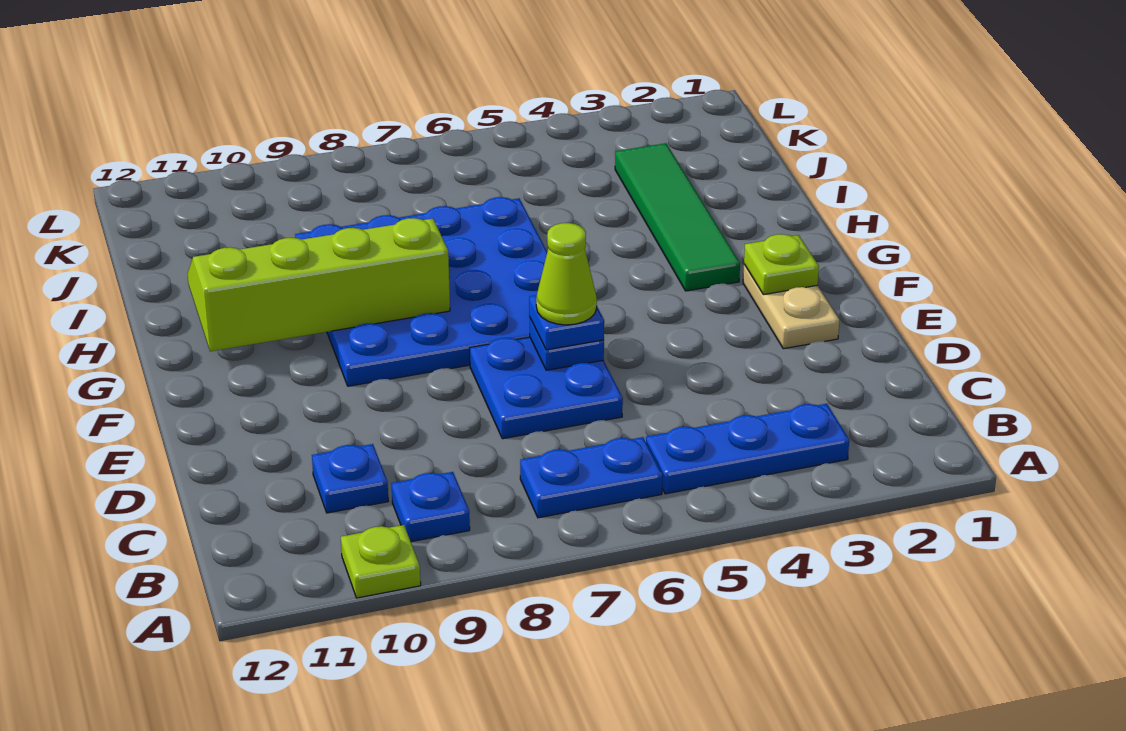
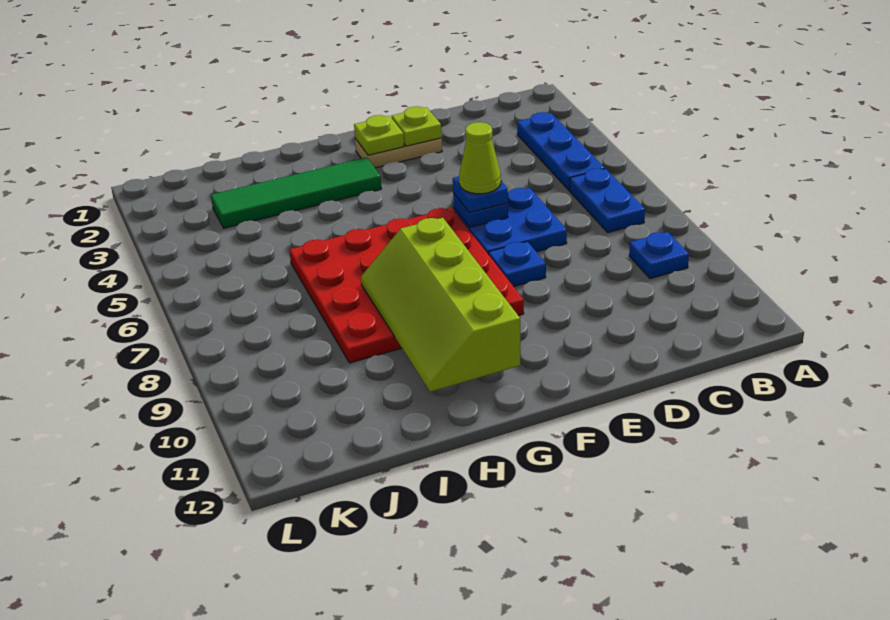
lime 1x1 plate [341,525,421,598] -> lime 1x1 plate moved to [392,106,442,146]
blue 1x1 plate [312,444,388,513] -> blue 1x1 plate moved to [489,241,546,287]
blue 4x4 plate [295,197,547,386] -> red 4x4 plate [289,208,524,363]

